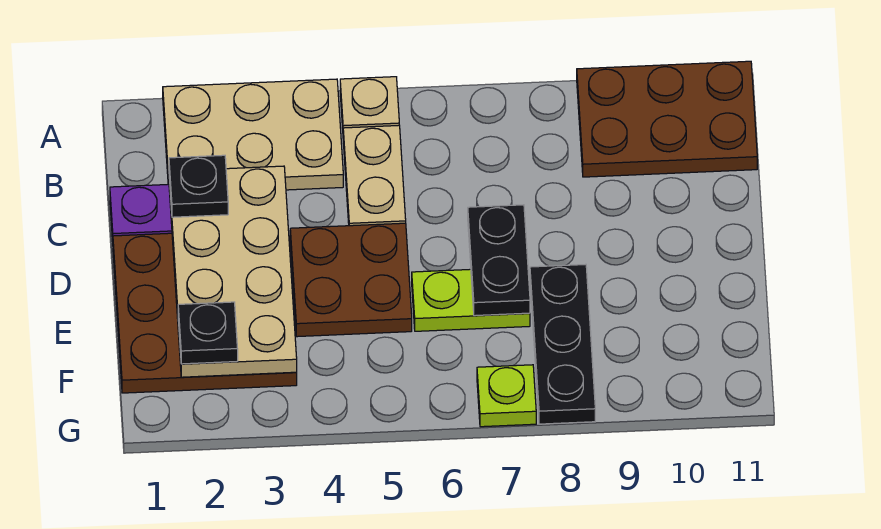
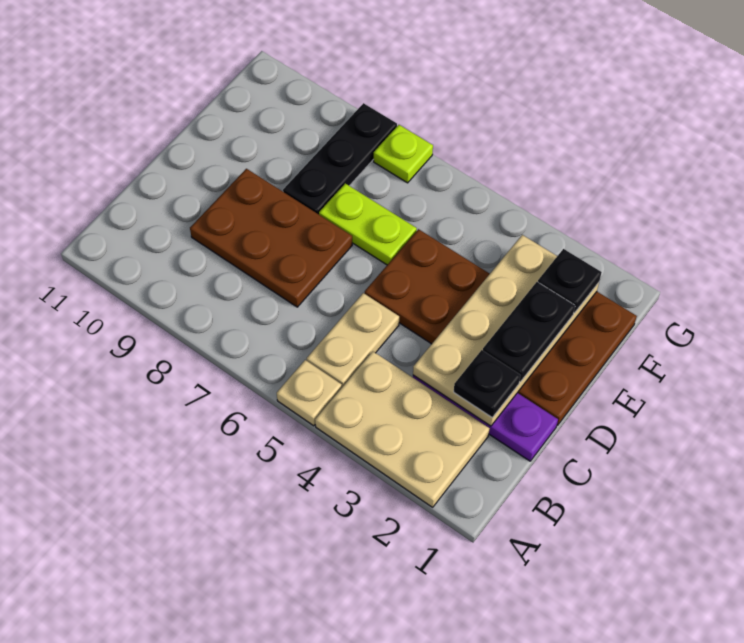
brown 2x3 plate [577,61,757,177] -> brown 2x3 plate moved to [190,169,352,307]
black 1x2 plate [468,205,530,316] -> black 1x2 plate moved to [483,282,575,382]

